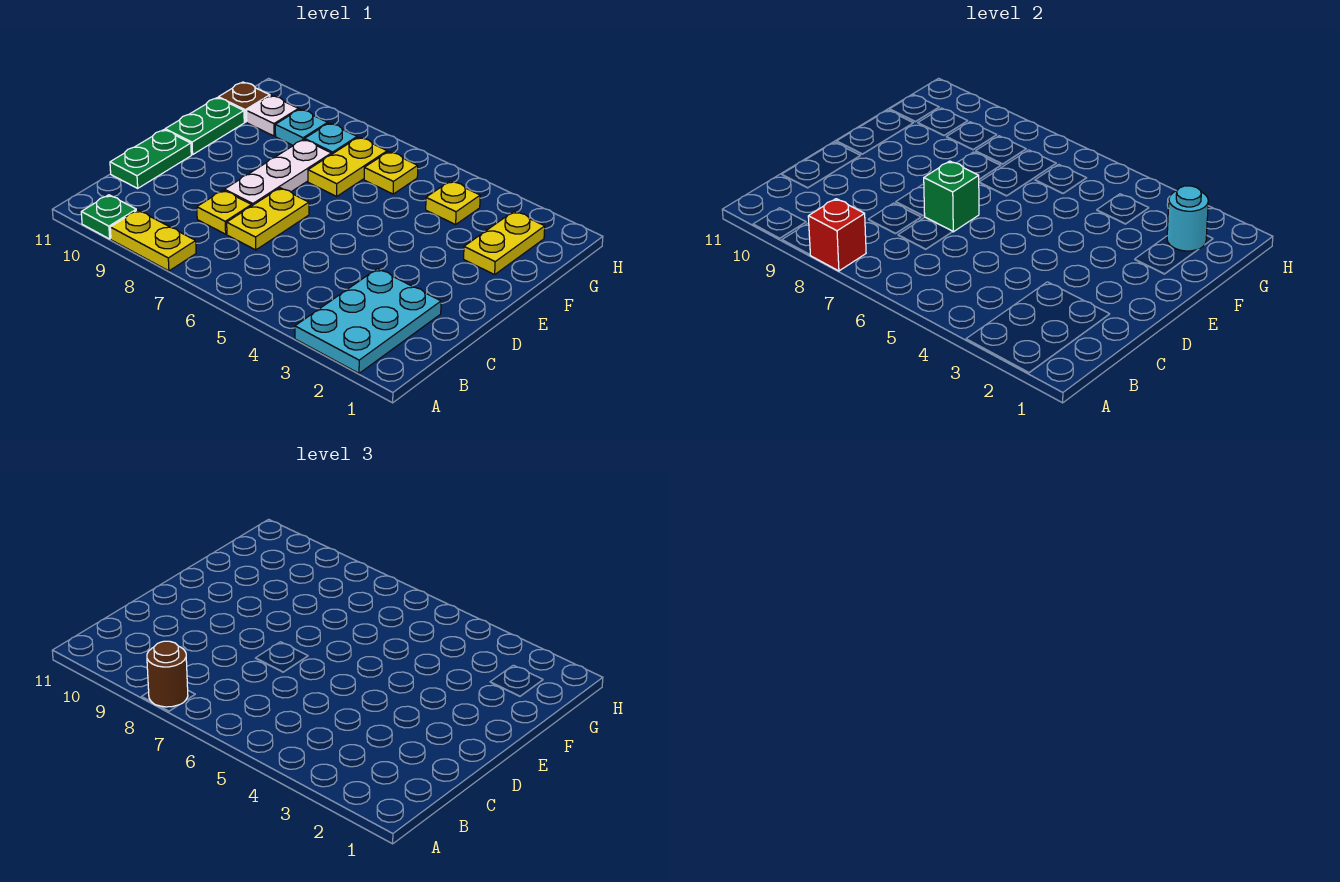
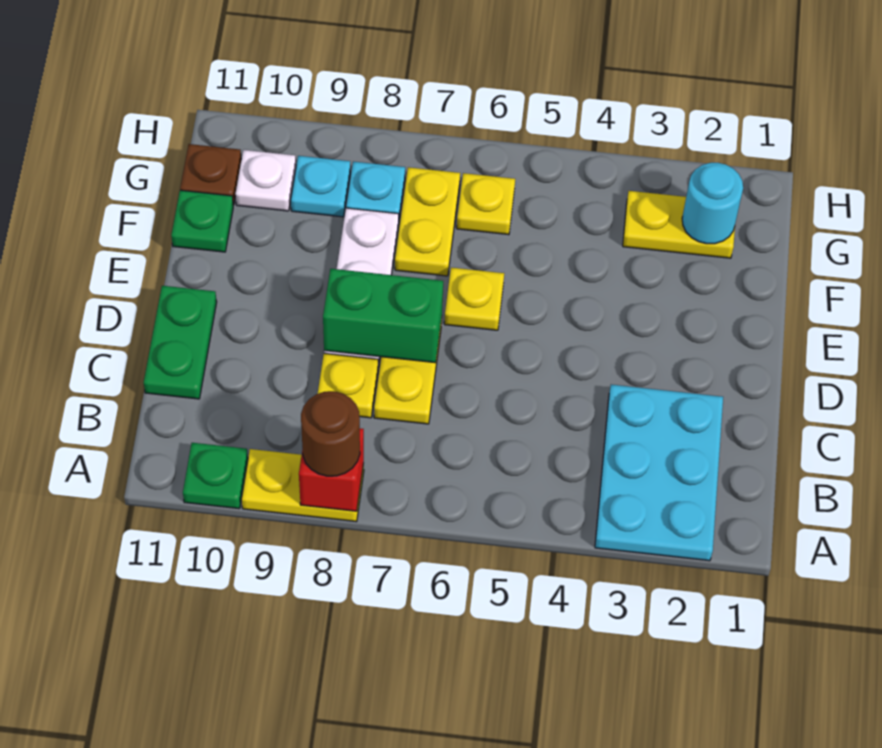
green 1x1 brick [924,161,979,232] -> green 1x2 brick [323,269,443,363]
green 1x2 plate [165,98,244,155] -> green 1x1 plate [171,190,233,252]
yellow 1x2 plate [464,211,545,275] -> yellow 1x2 plate turned to [623,191,735,258]
yellow 1x1 plate [426,181,480,225] -> yellow 1x1 plate moved to [444,268,504,330]

